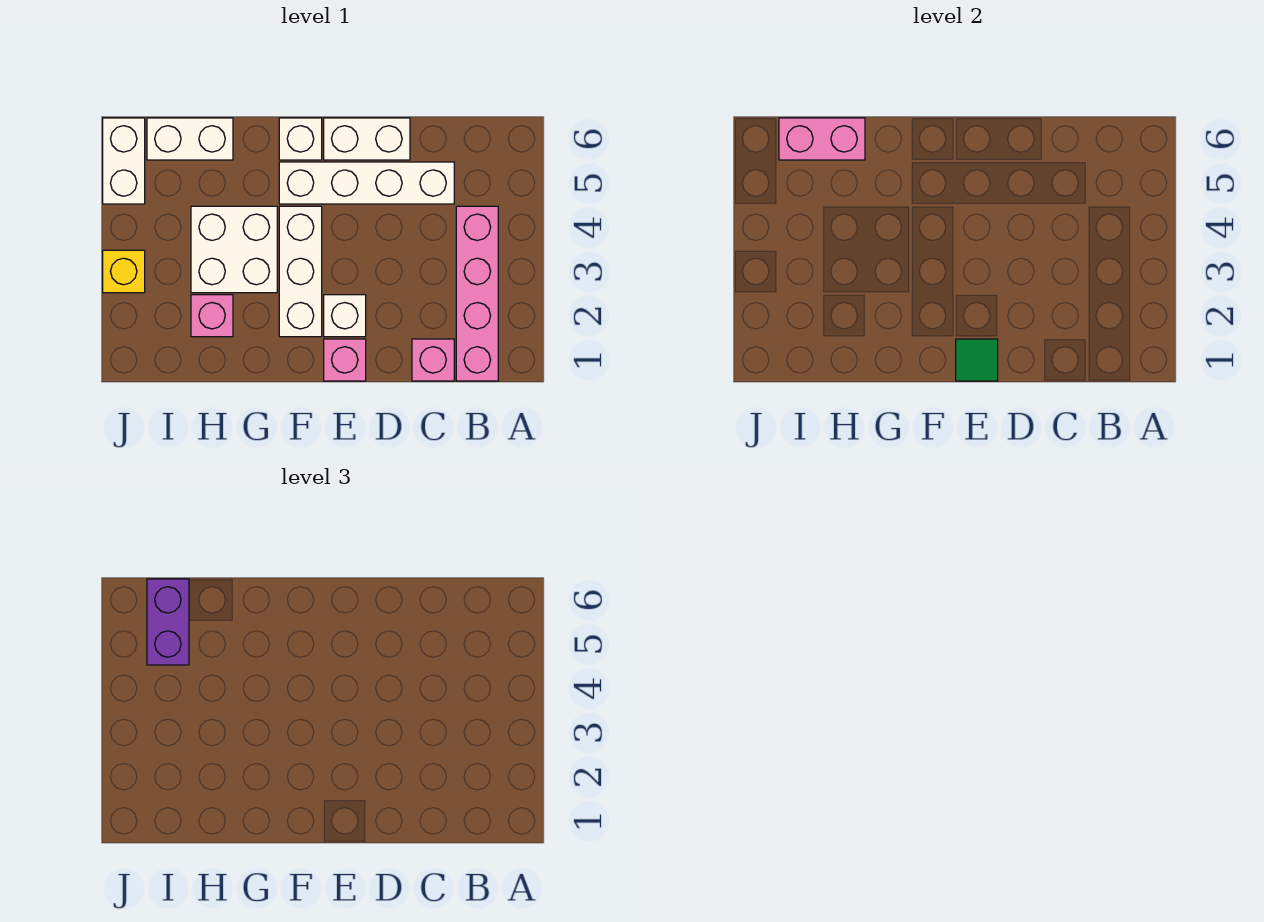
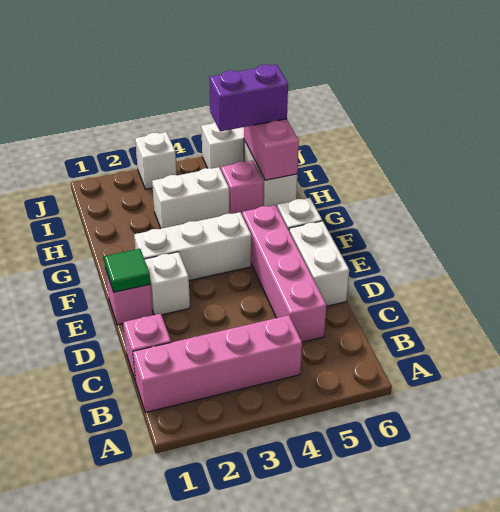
white 1x4 brick [279,162,454,204] -> pink 1x4 brick [242,205,327,342]
white 2x2 brick [191,206,277,293] -> white 1x2 brick [152,167,229,229]
pink 1x1 brick [191,295,233,337] -> pink 1x1 brick moved to [221,161,264,214]
yellow 1x1 brick [103,250,145,293] -> white 1x1 brick [135,132,177,189]

